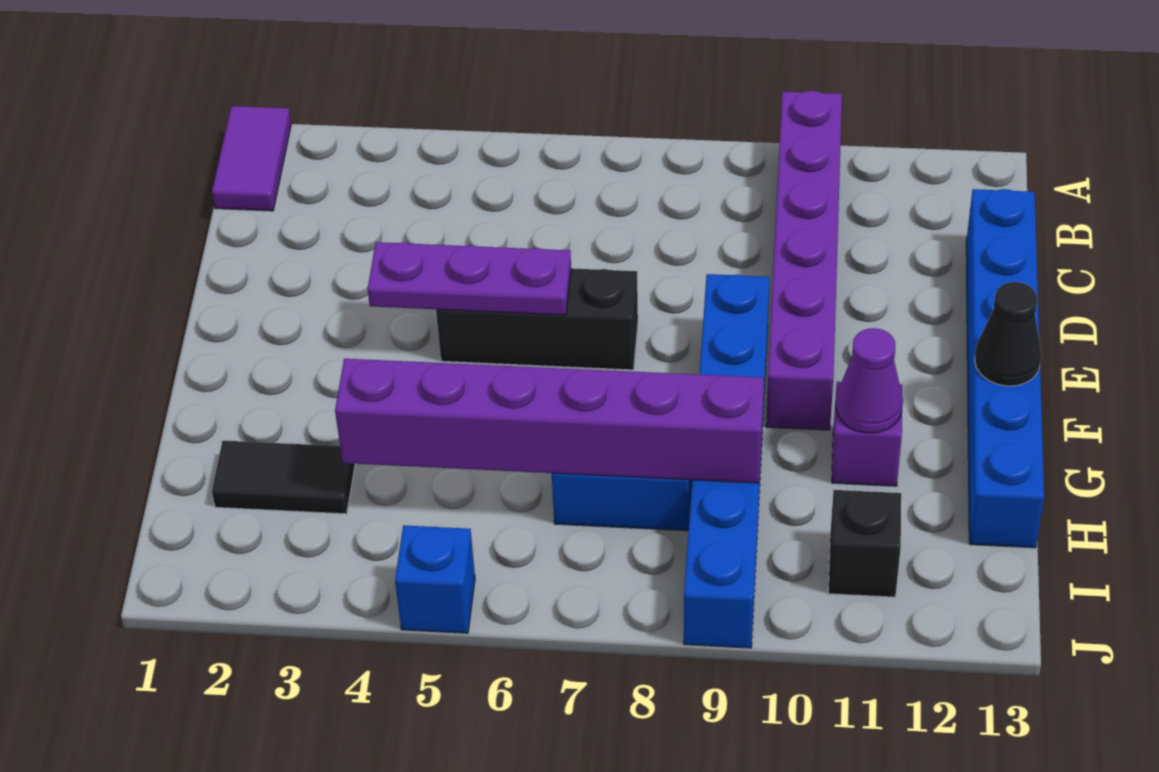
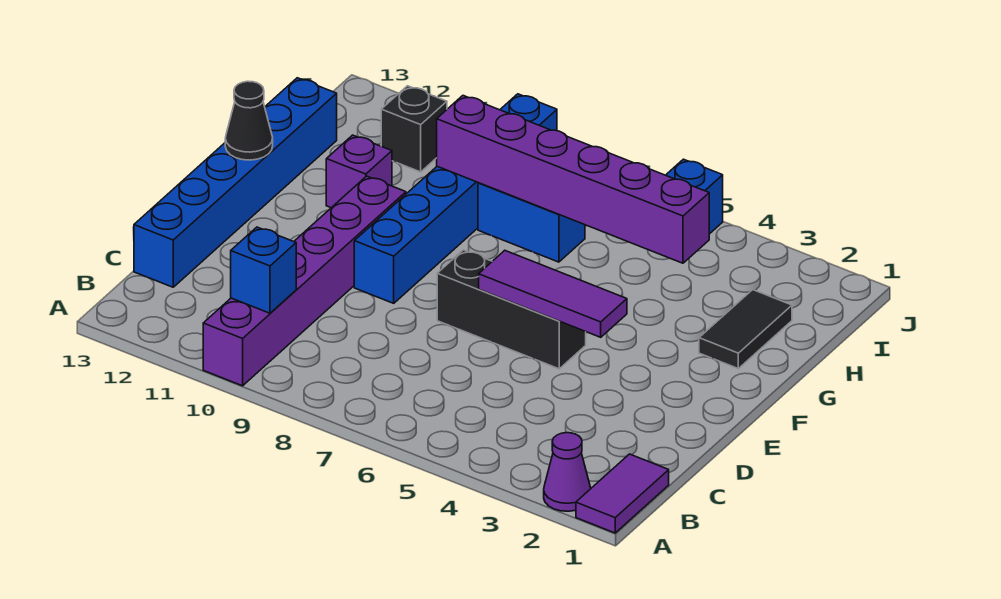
none -> blue 1x1 brick [231,227,296,313]
purple 1x3 plate [368,242,571,315] -> purple 1x3 tile [479,250,627,337]
purple 1x1 cone [836,328,903,433] -> purple 1x1 cone moved to [544,433,591,511]
black 1x2 tile [212,441,355,514] -> black 1x2 tile turned to [699,290,792,368]

